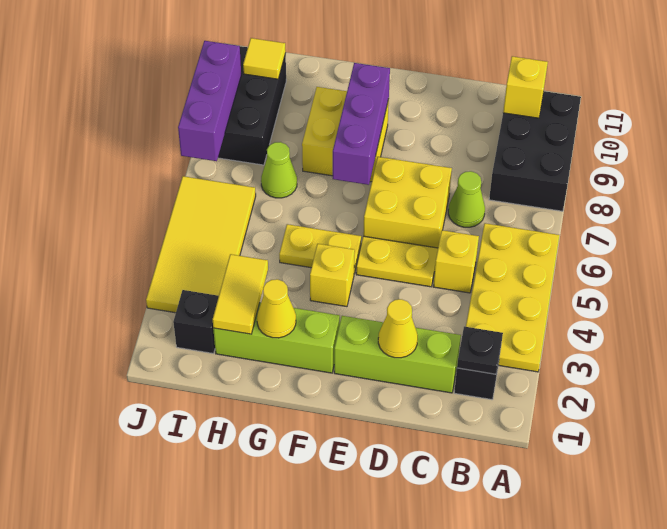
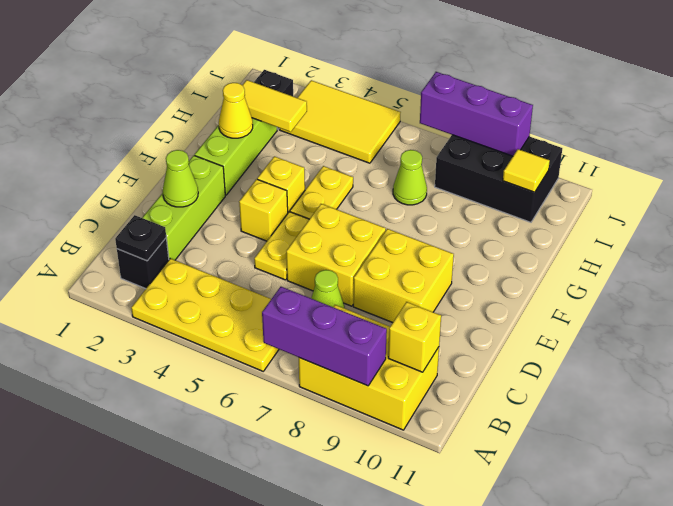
black 2x3 brick [489,91,581,211] -> yellow 2x3 brick [299,305,439,430]
yellow 1x1 brick [433,230,479,293] -> yellow 1x1 brick moved to [239,179,288,241]
yellow 1x1 cone [378,299,418,358] -> lime 1x1 cone [163,150,198,207]
purple 1x3 brick [333,63,390,185] -> purple 1x3 brick moved to [262,287,387,386]
yellow 2x2 brick [302,87,389,182] -> yellow 2x2 brick moved to [353,229,454,323]
yellow 2x4 tile [146,176,256,313] -> yellow 2x3 tile [279,80,401,163]

